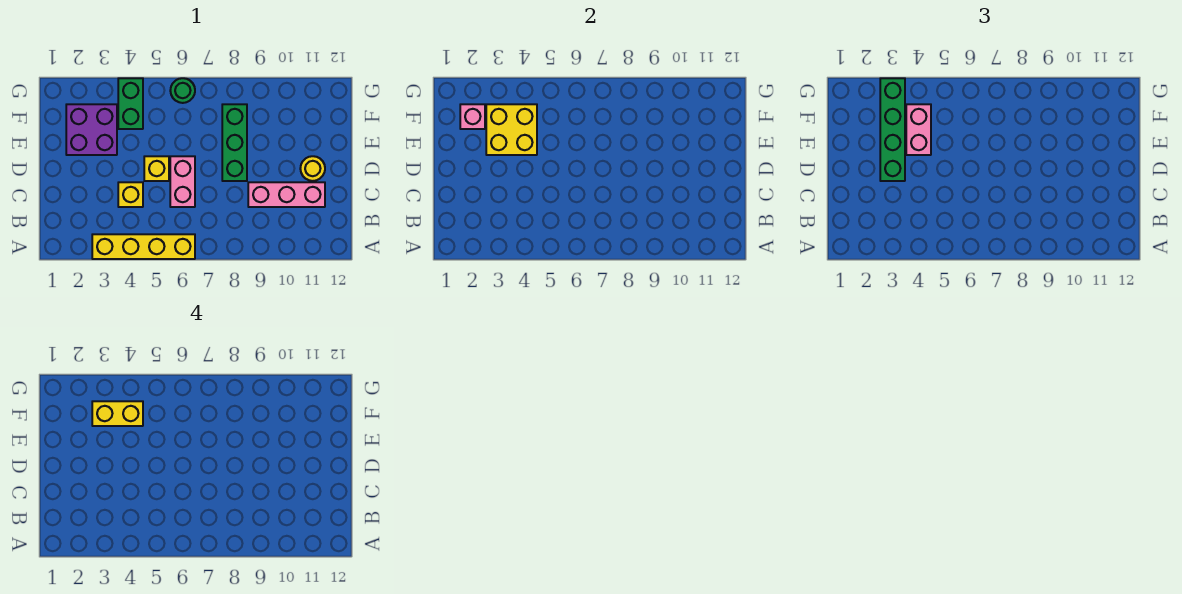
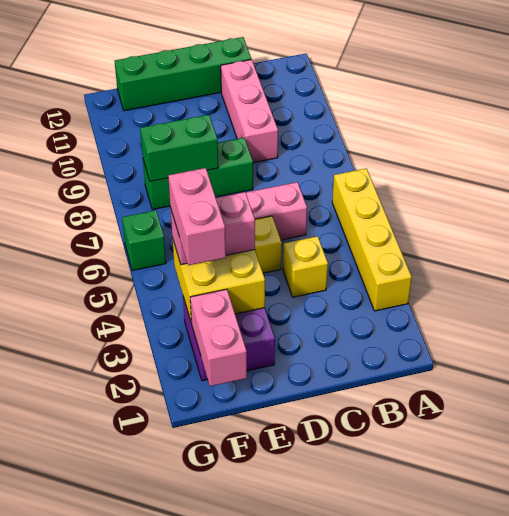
green 1x4 brick [880,78,905,181] -> green 1x4 brick moved to [115,37,251,111]
yellow 1x1 round brick [300,156,325,181] -> none
pink 1x1 brick [460,104,485,129] -> pink 1x2 brick [190,289,247,386]
yellow 1x2 brick [92,401,143,426] -> pink 1x2 brick [168,168,226,265]
green 1x2 brick [118,78,143,129] -> green 1x2 brick moved to [140,115,218,182]
green 1x1 round brick [170,78,195,103] -> green 1x1 brick [122,210,166,271]

